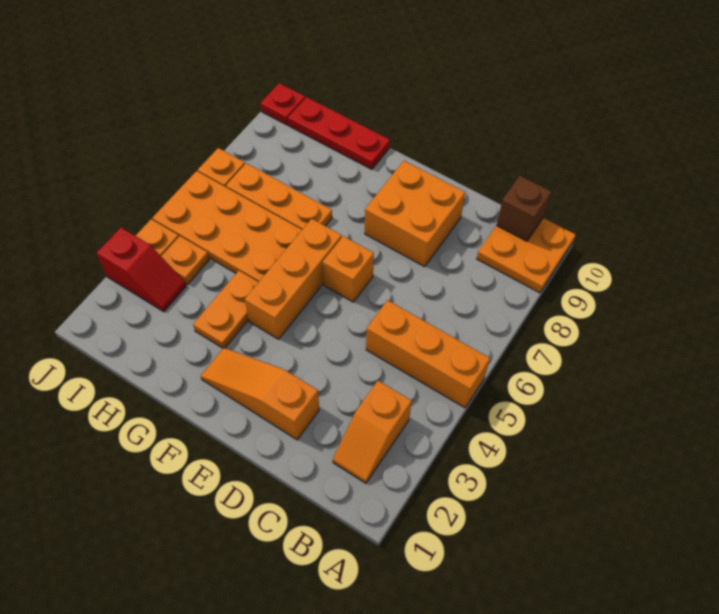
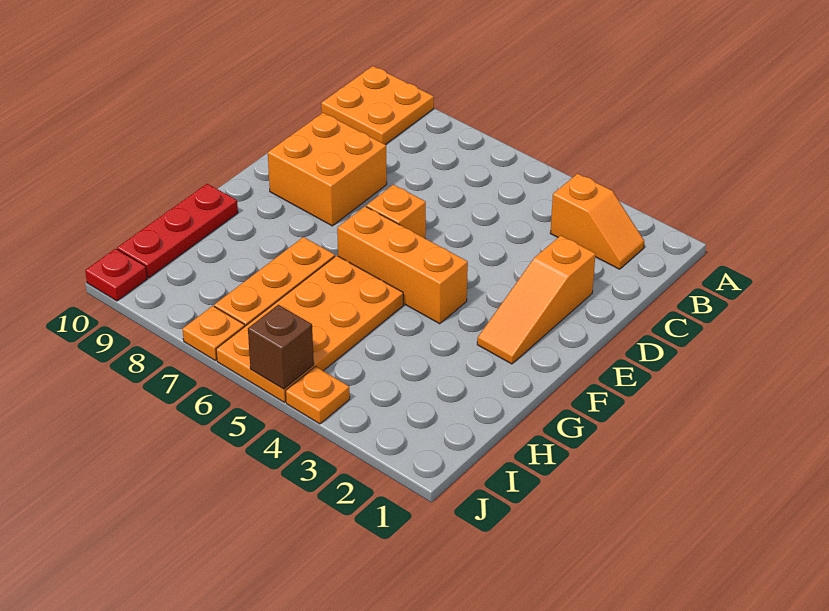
orange 1x3 brick [366,300,490,408] -> none
brown 1x1 brick [496,176,551,241] -> brown 1x1 brick moved to [248,305,314,389]
orange 1x2 plate [193,271,258,348] -> none
red 1x2 slope [97,228,186,312] -> none
orange 1x1 plate [161,236,209,285] -> none

